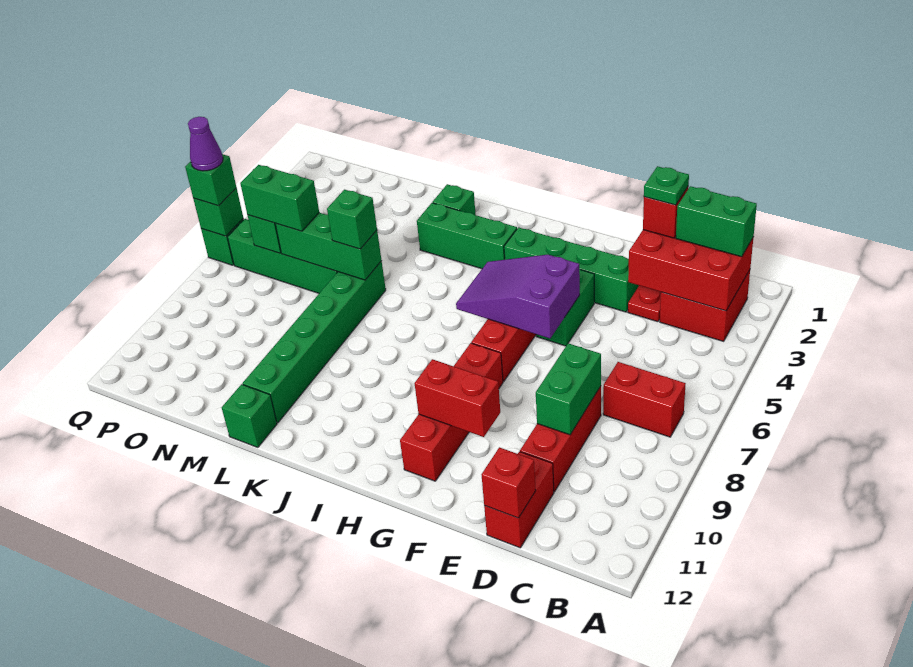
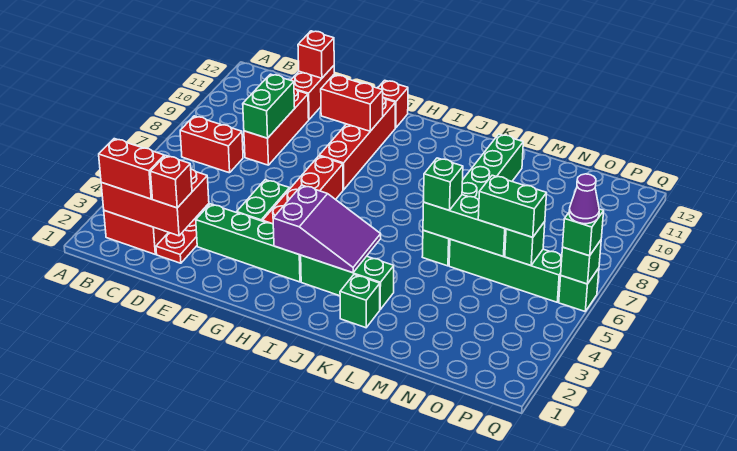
green 1x2 brick [676,186,757,257] -> red 1x2 brick [99,139,164,199]
green 1x1 plate [644,166,689,205] -> none
purple 2x3 slope [456,255,580,338] -> purple 2x3 slope moved to [273,185,381,273]
none -> red 1x1 brick [378,80,408,128]
green 1x1 brick [222,384,277,447] -> none

